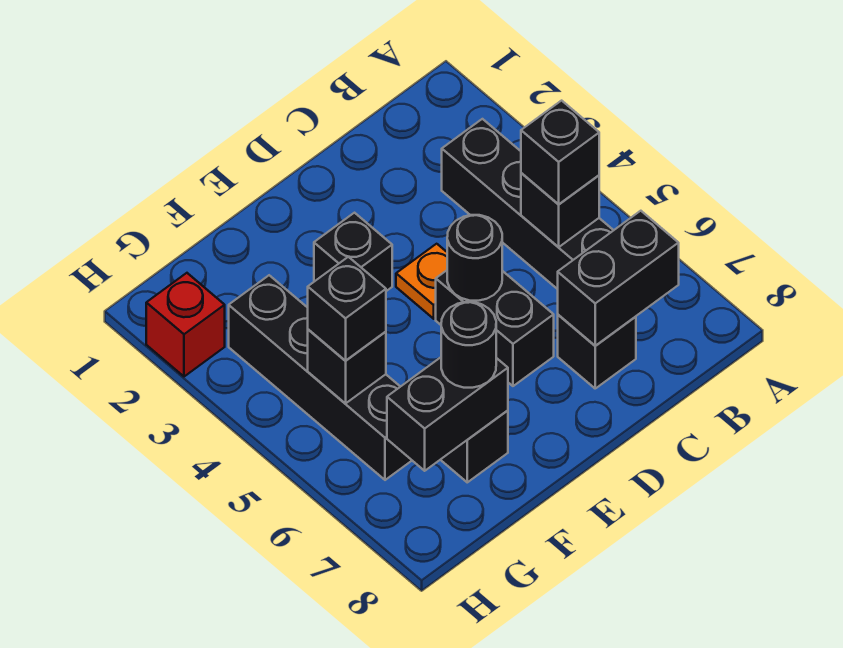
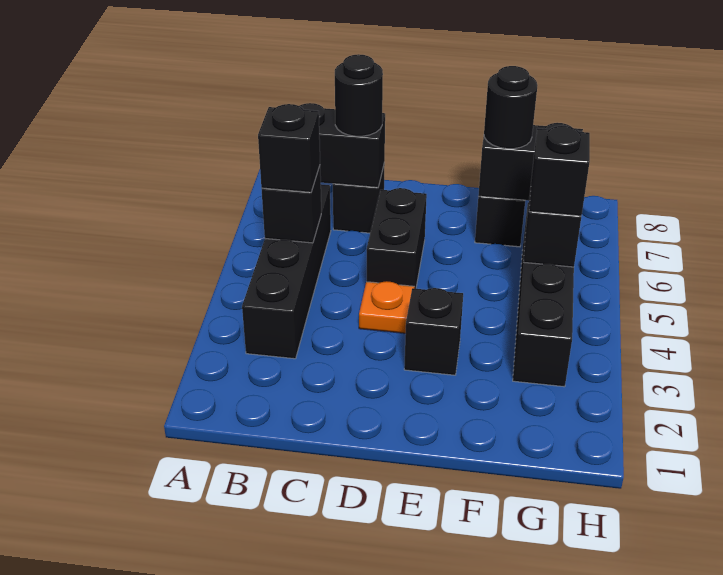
black 1x1 round brick [447,215,502,301] -> black 1x1 round brick moved to [335,54,383,136]
red 1x1 brick [146,273,225,377] -> none

